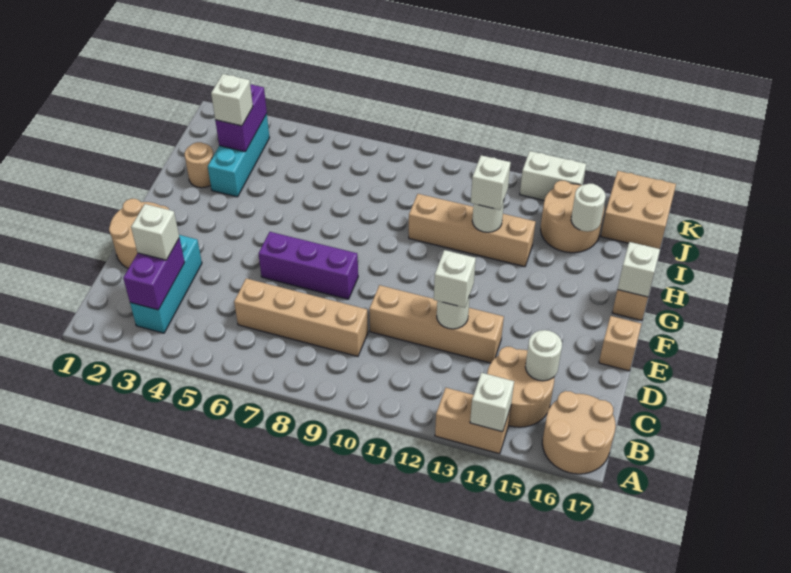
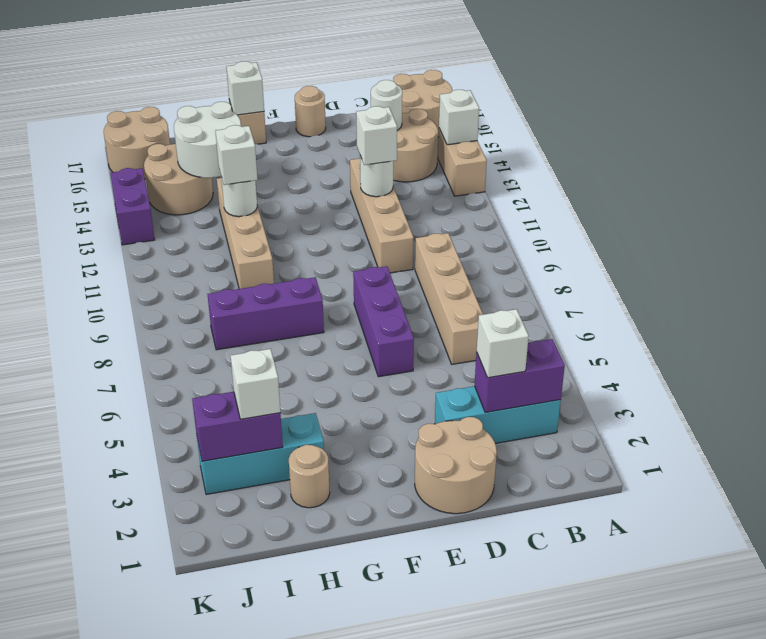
tan 1x1 brick [599,316,641,371] -> tan 1x1 round brick [295,86,326,137]
none -> purple 1x3 brick [207,277,324,350]
white 1x1 round brick [571,184,606,232] -> white 2x2 round brick [174,102,241,178]
tan 2x2 brick [601,171,676,249] -> tan 2x2 round brick [104,107,170,179]
white 1x2 brick [520,151,586,200] -> purple 1x2 brick [110,168,155,245]

